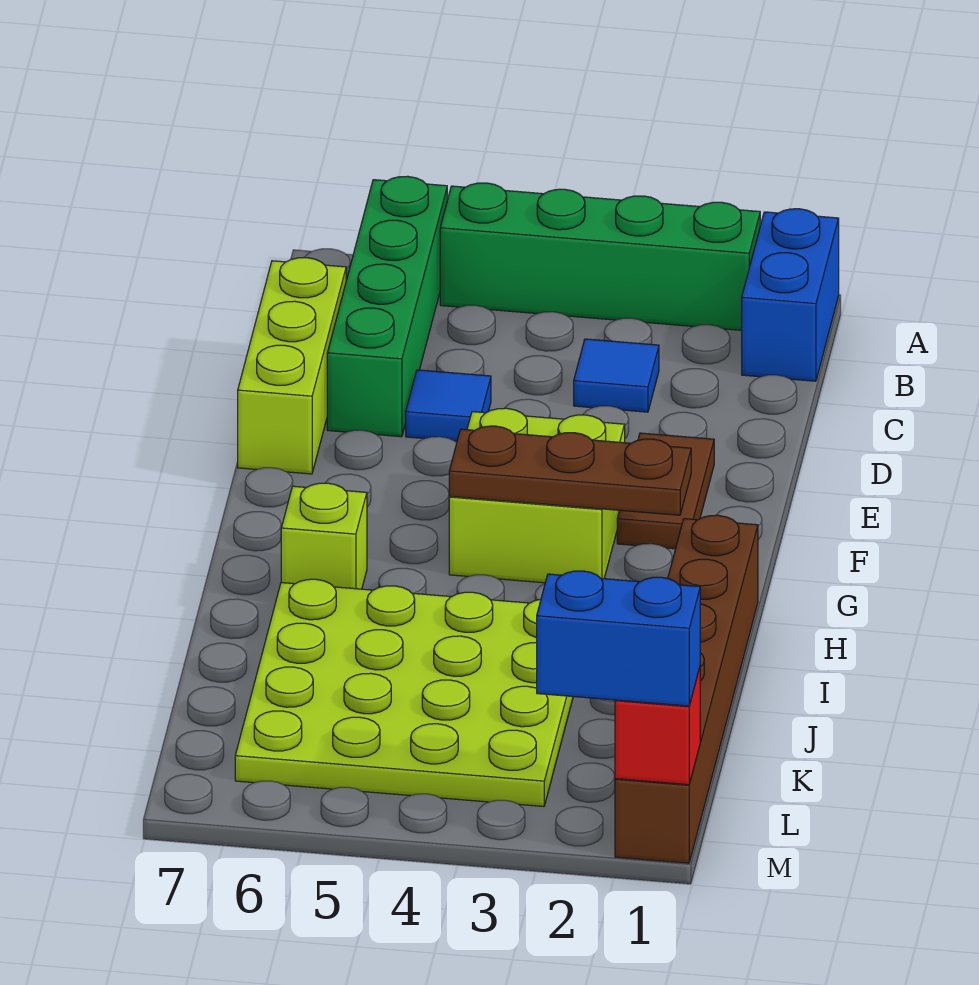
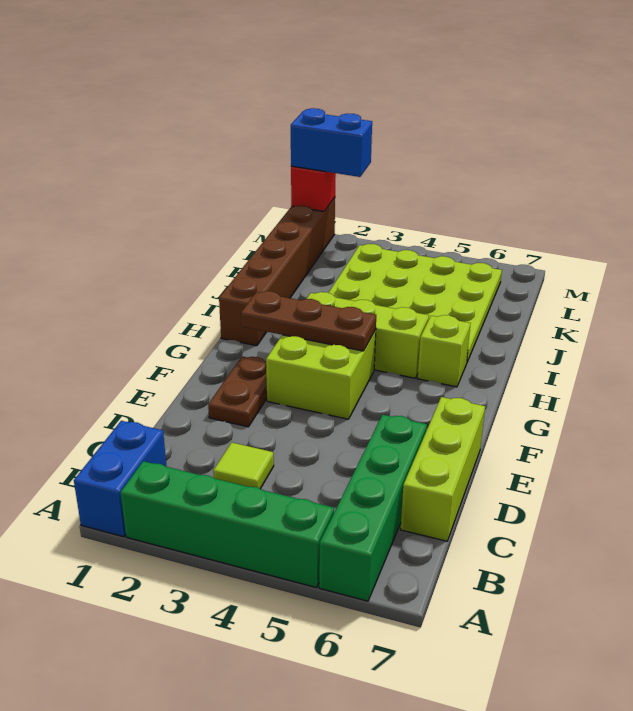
blue 1x1 tile [574,339,659,412] -> lime 1x1 tile [213,442,274,489]
blue 1x1 tile [406,370,491,441] -> none
brown 1x2 tile [617,433,714,549] -> brown 1x2 plate [208,357,267,427]
none -> lime 1x3 brick [307,292,429,378]

